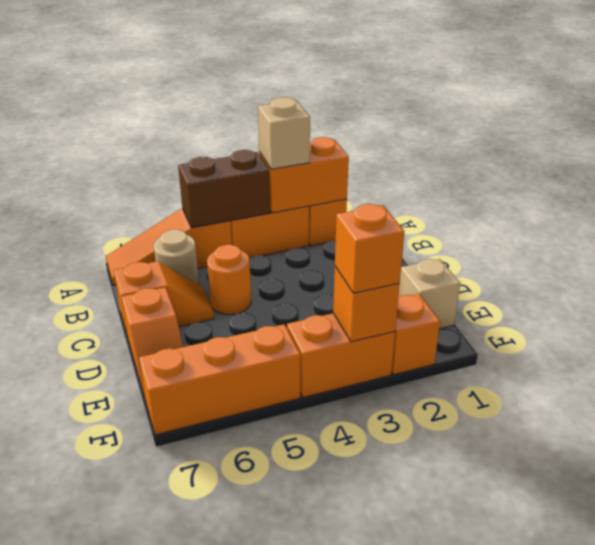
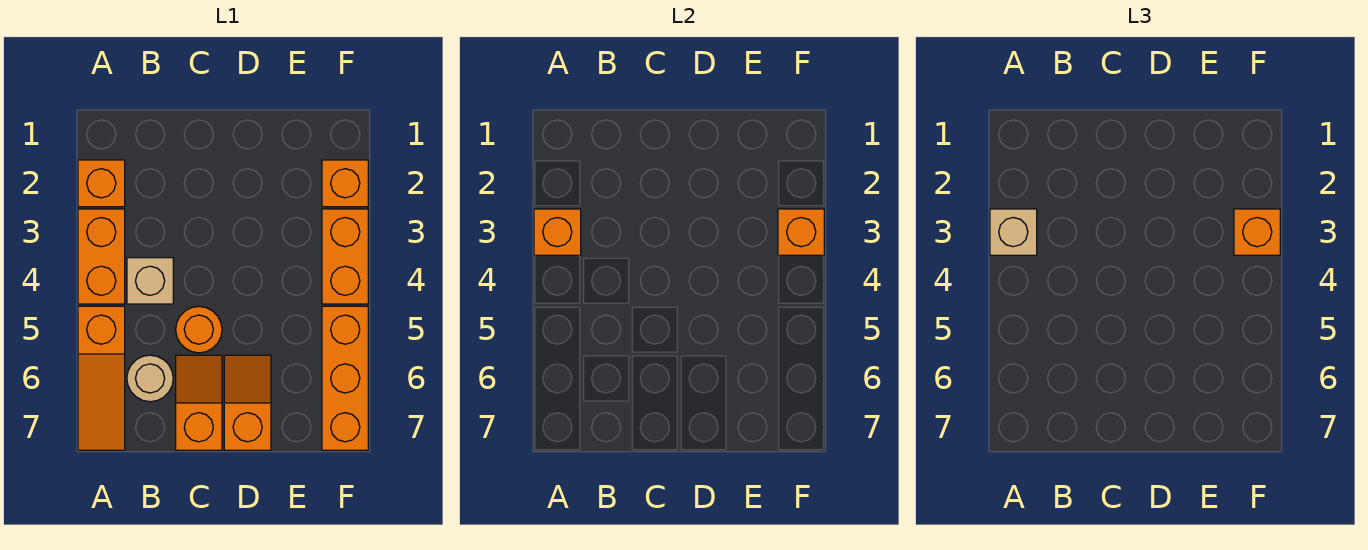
orange 1x2 brick [259,137,349,213] -> orange 1x1 brick [534,209,581,255]
brown 1x2 brick [178,150,270,228] -> none
orange 1x2 slope [121,287,183,397] -> orange 1x2 slope turned to [224,355,271,450]
tan 1x1 brick [398,259,460,329] -> tan 1x1 brick moved to [127,258,173,304]

